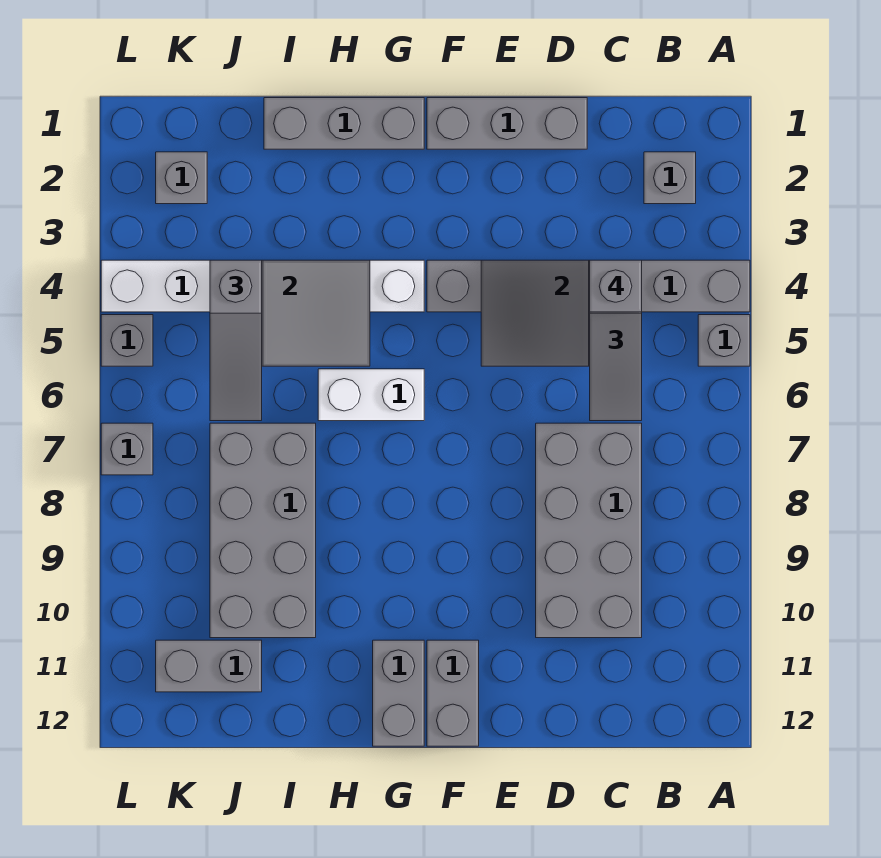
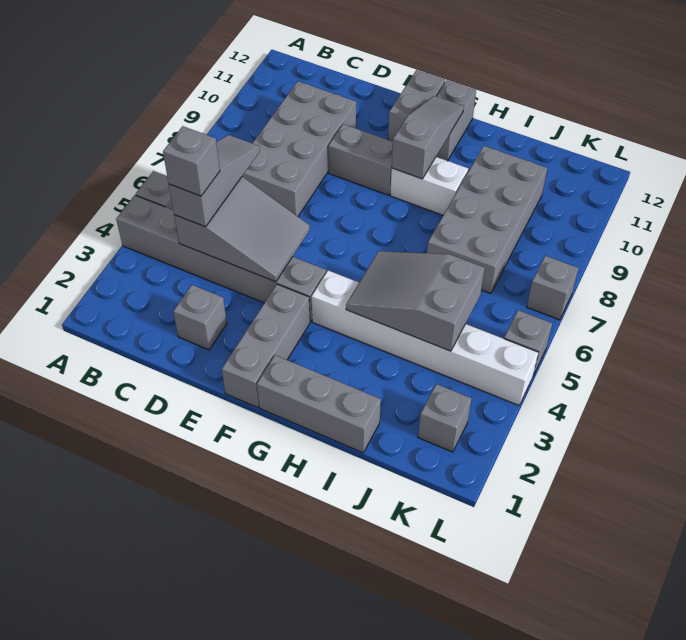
grey 1x1 brick [644,152,696,204] -> grey 1x1 brick moved to [173,285,227,350]
grey 1x3 brick [427,98,587,149] -> grey 1x3 brick turned to [222,284,310,407]
white 1x2 brick [318,369,424,421] -> white 1x2 brick moved to [390,157,468,215]
grey 1x3 slope [210,260,262,421] -> grey 1x3 slope moved to [392,96,464,179]
grey 1x2 brick [156,640,262,692] -> grey 1x2 brick moved to [328,124,393,195]

